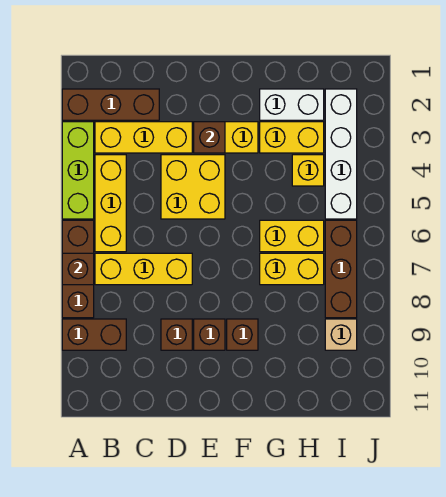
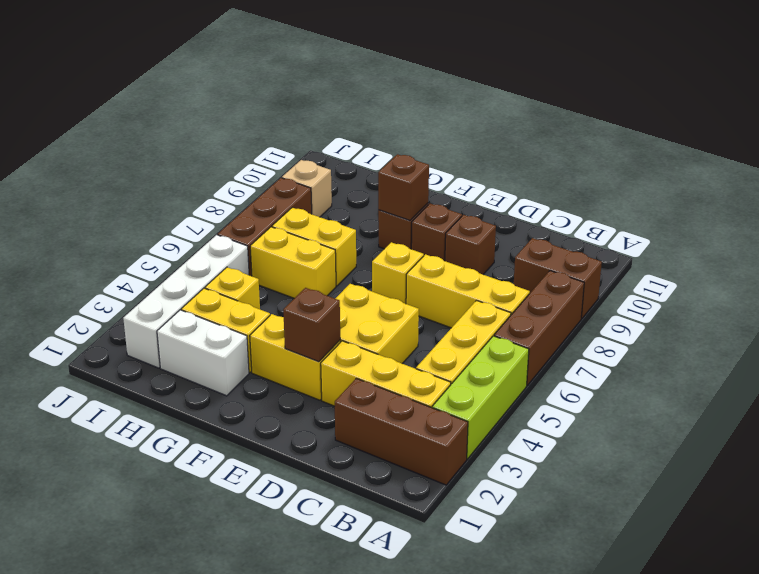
brown 1x1 brick [62,253,94,285] -> brown 1x1 brick moved to [378,154,429,221]
none -> yellow 1x1 brick [372,242,424,304]

